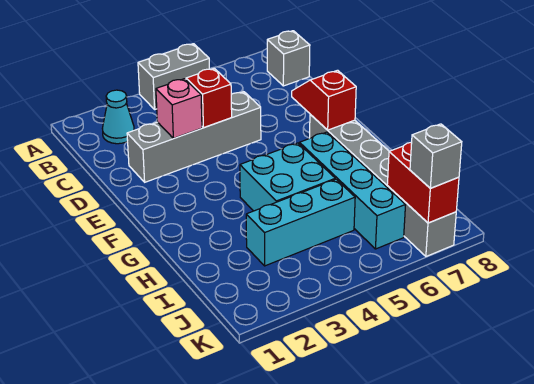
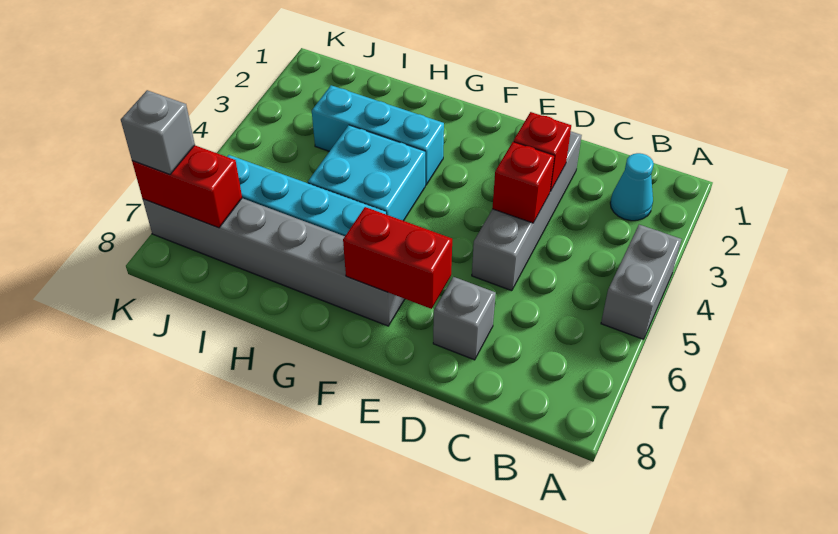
grey 1x1 brick [267,31,310,86] -> grey 1x1 brick moved to [433,277,496,360]
pink 1x1 brick [156,79,202,138] -> red 1x1 brick [514,112,571,192]
red 1x2 slope [292,70,356,130] -> red 1x2 brick [343,207,452,309]
cyan 1x3 brick [246,179,355,266] -> cyan 1x3 brick turned to [312,85,444,185]

